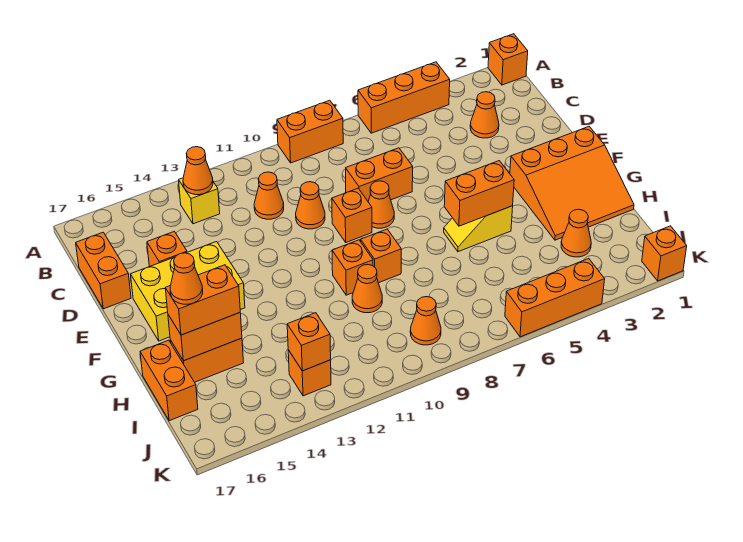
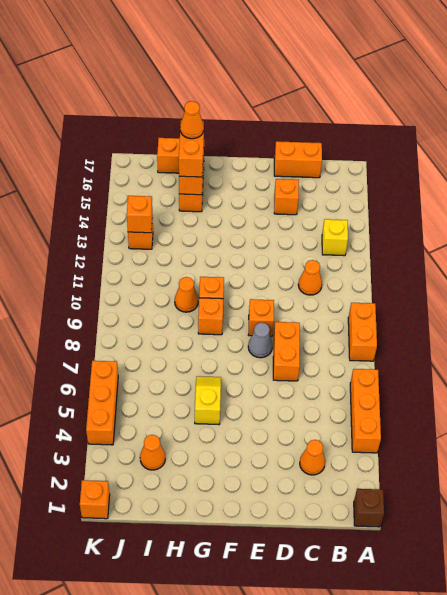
orange 1x1 brick [488,34,528,85] -> brown 1x1 brick [354,489,384,527]
orange 1x1 cone [183,147,213,195] -> none
orange 1x1 cone [296,182,325,229] -> none
orange 1x1 cone [368,181,394,228] -> grey 1x1 cone [248,323,273,358]
yellow 2x3 brick [131,242,245,341] -> none
orange 3x3 slope [510,127,634,240] -> none
orange 1x2 brick [444,161,514,226] -> none
orange 1x1 cone [410,297,441,345] -> none

